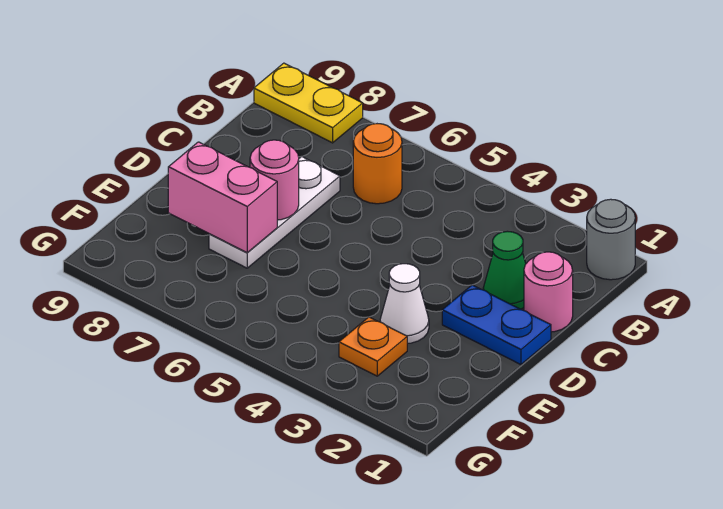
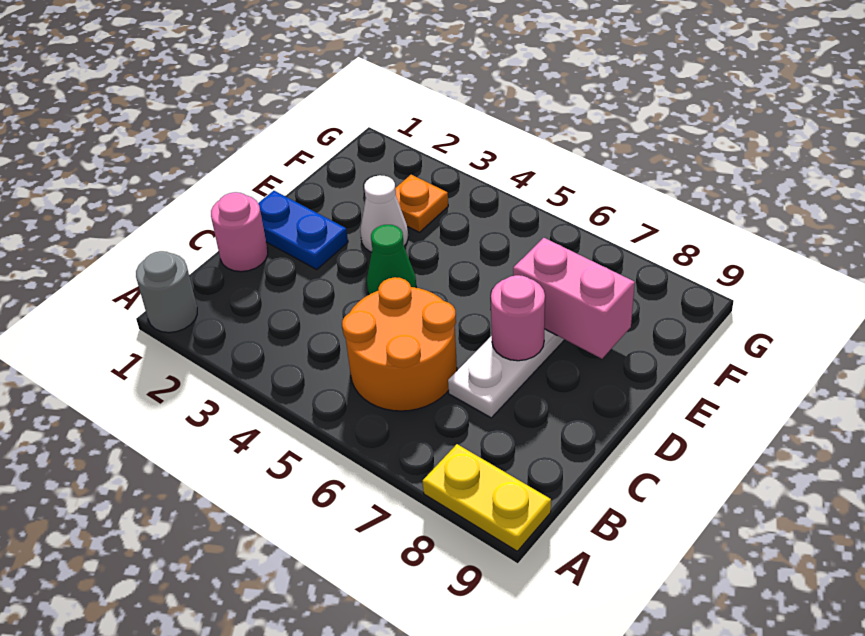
orange 1x1 round brick [353,124,402,204] -> orange 2x2 round brick [342,277,457,411]
green 1x1 cone [483,231,526,309] -> green 1x1 cone moved to [367,225,416,294]

